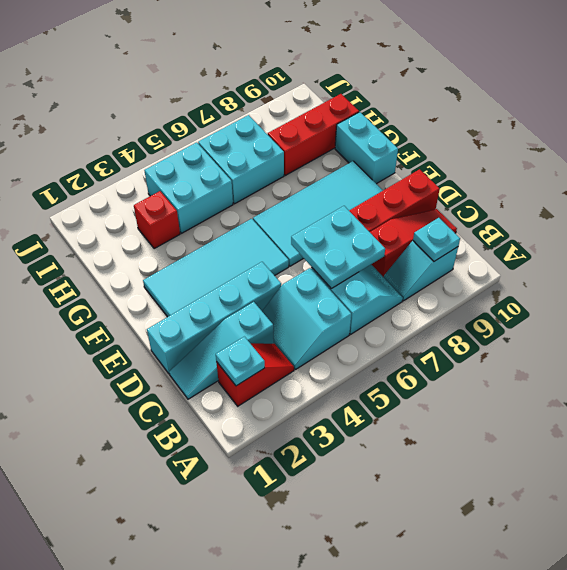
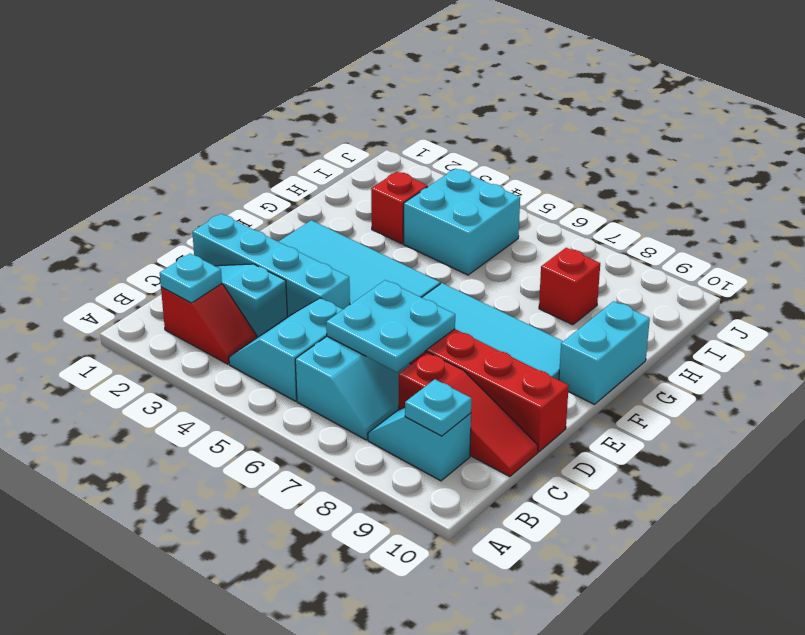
cyan 2x2 brick [198,115,284,204] -> none
red 1x3 brick [268,94,359,175] -> red 1x1 brick [539,248,600,325]

